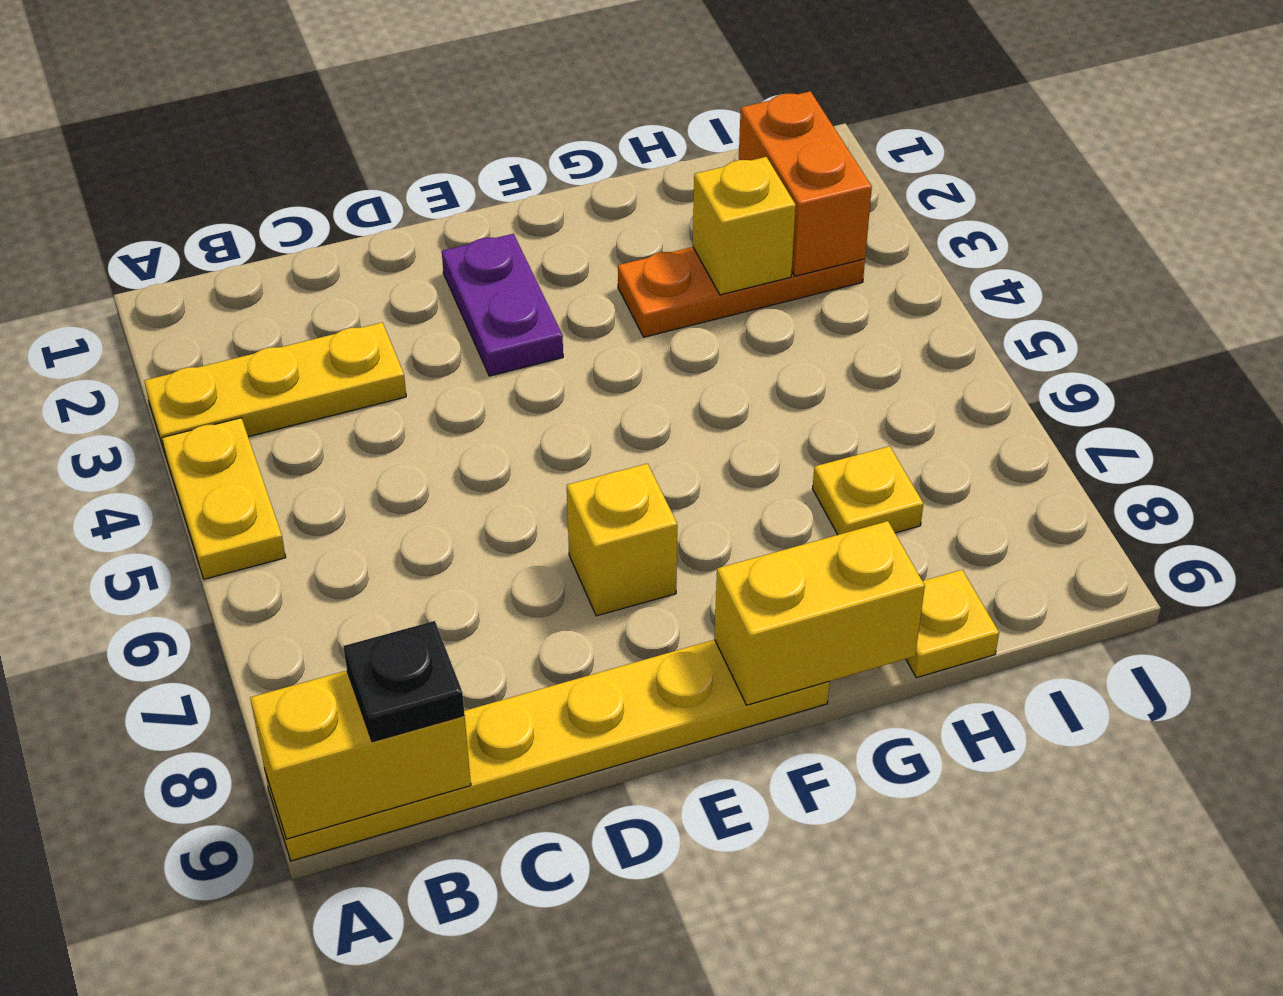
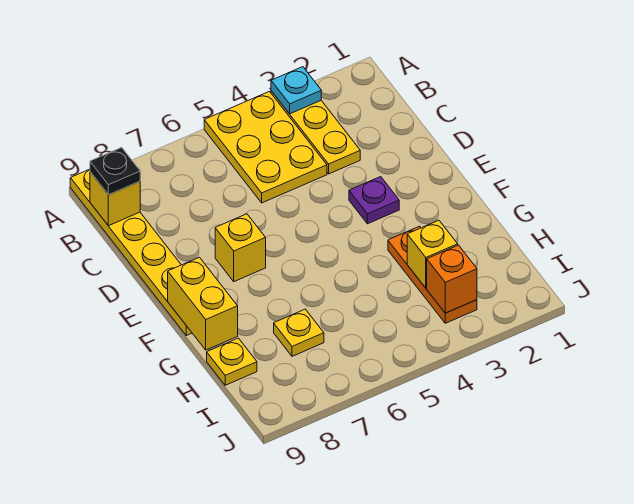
none -> cyan 1x1 plate [271,67,321,114]
yellow 1x2 plate [162,418,286,579] -> yellow 2x3 plate [204,91,327,203]
yellow 1x2 brick [250,671,471,839] -> yellow 1x1 brick [90,172,140,226]
purple 1x2 plate [442,234,563,376] -> purple 1x1 plate [349,177,399,224]
orange 1x2 brick [739,91,872,276] -> orange 1x1 brick [427,245,477,313]

